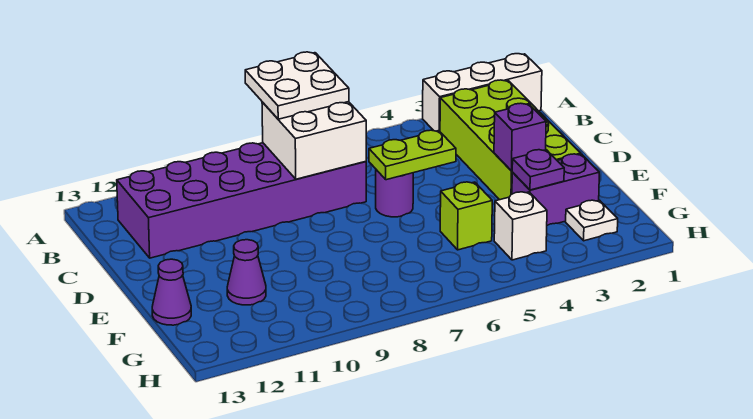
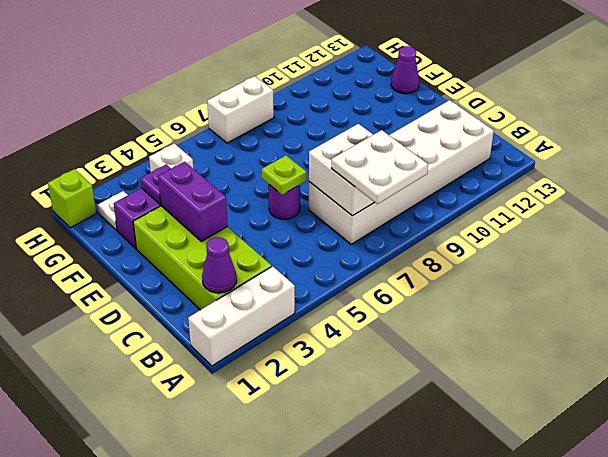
purple 2x6 brick [117,143,366,258] -> white 2x6 brick [309,100,494,244]
lime 1x2 plate [369,130,456,180] -> lime 1x1 plate [262,156,307,195]
purple 1x1 brick [494,103,546,171] -> purple 1x2 brick [158,162,228,241]
lime 1x1 brick [440,182,492,250] -> lime 1x1 brick moved to [48,169,96,228]
purple 1x1 cone [227,240,266,305] -> purple 1x1 cone moved to [202,237,237,293]
none -> white 1x2 brick [207,76,274,143]

